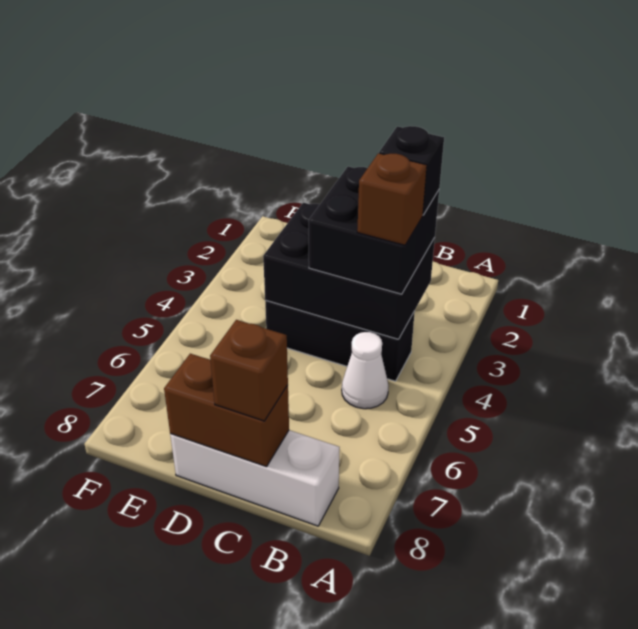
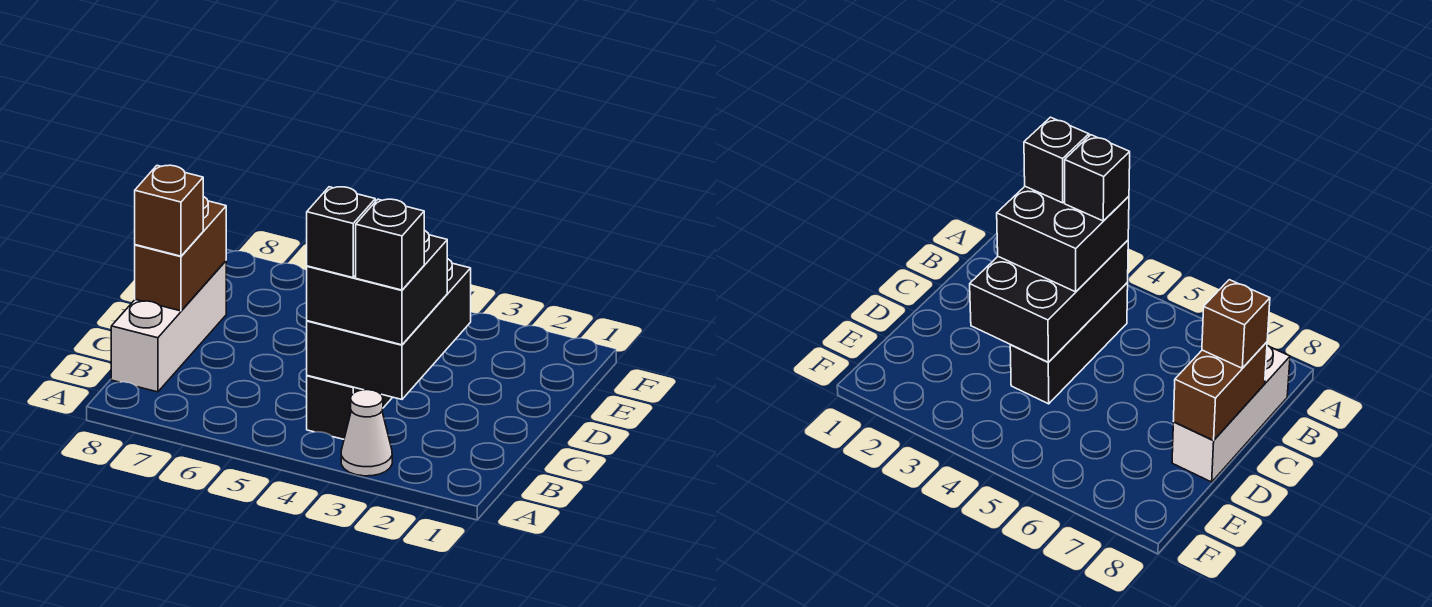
brown 1x1 brick [357,153,427,245] -> black 1x1 brick [307,187,375,278]
white 1x1 cone [342,332,388,409] -> white 1x1 cone moved to [341,390,392,476]

